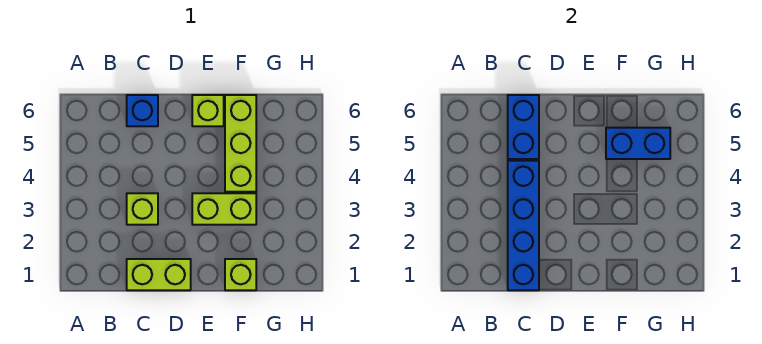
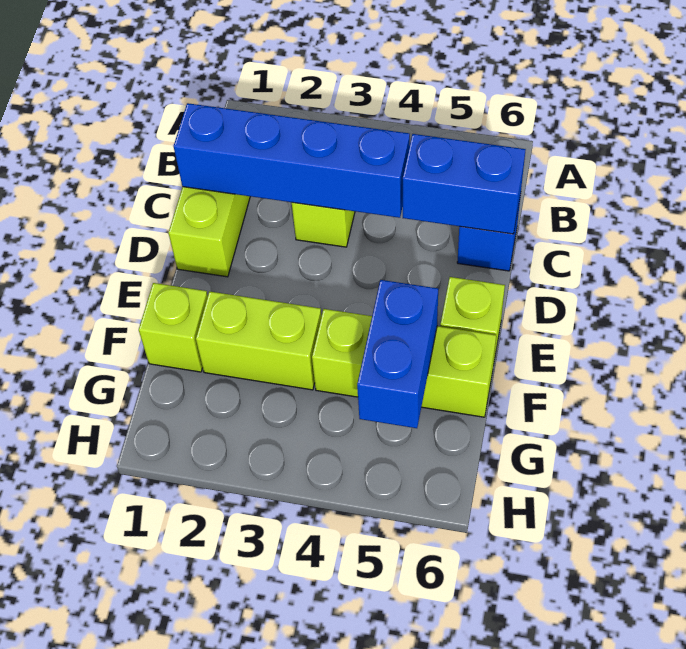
lime 1x2 brick [192,193,256,225] -> lime 1x2 brick turned to [196,291,322,390]

